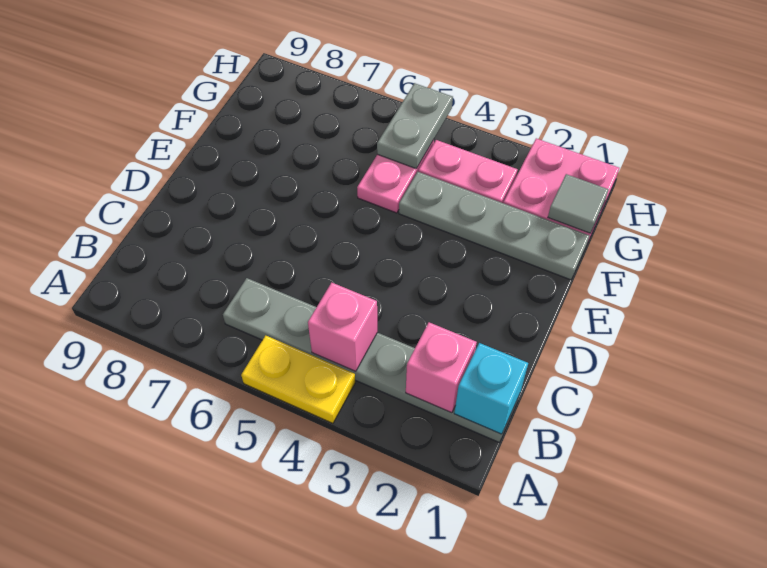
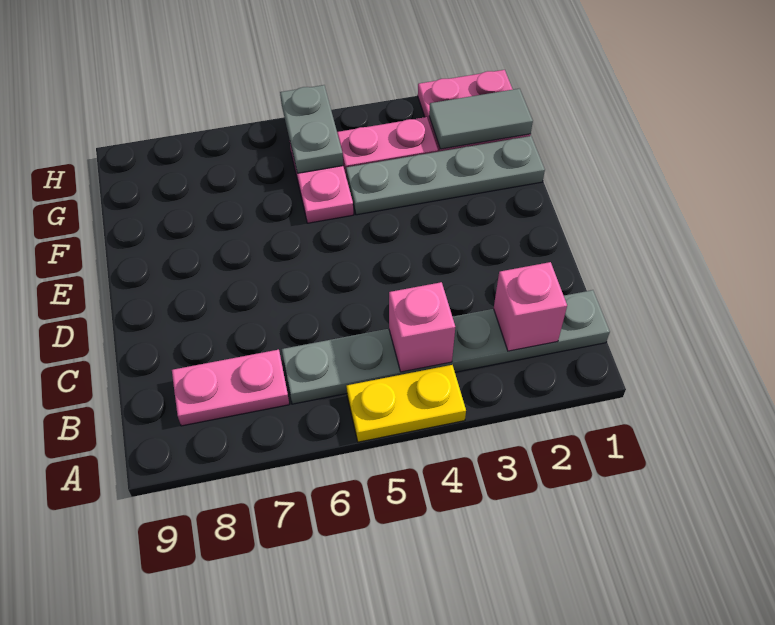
cyan 1x1 brick [454,343,528,434] -> none
none -> pink 1x2 plate [172,350,289,426]
grey 1x1 tile [548,174,609,233] -> grey 1x2 tile [429,89,533,149]

